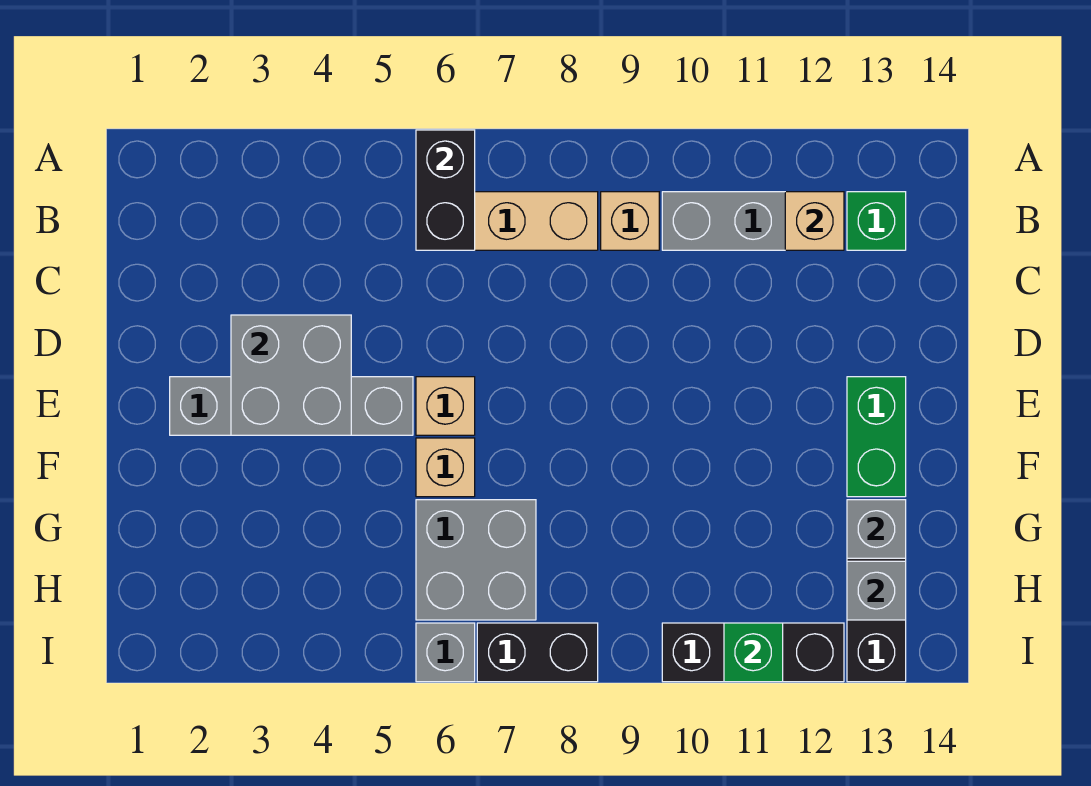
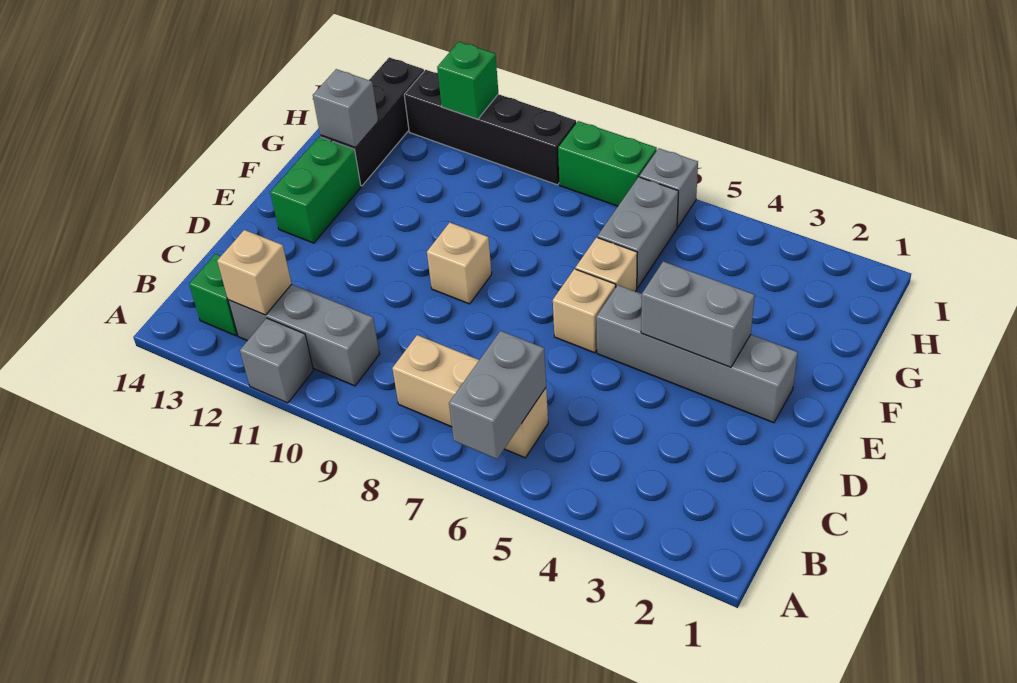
black 1x2 brick [416,130,475,250] -> grey 1x2 brick [449,331,546,459]
tan 1x1 brick [601,192,659,250] -> tan 1x1 brick moved to [427,223,492,304]
grey 2x2 brick [231,315,351,435] -> grey 1x2 brick [641,261,755,367]
grey 2x2 brick [416,500,536,620] -> grey 1x2 brick [597,177,678,288]
grey 1x1 brick [847,561,906,620] -> grey 1x1 brick moved to [240,318,313,403]
black 1x2 brick [477,623,598,682] -> green 1x2 brick [558,121,657,206]
black 1x3 brick [662,623,844,682] -> black 1x4 brick [404,70,576,185]

